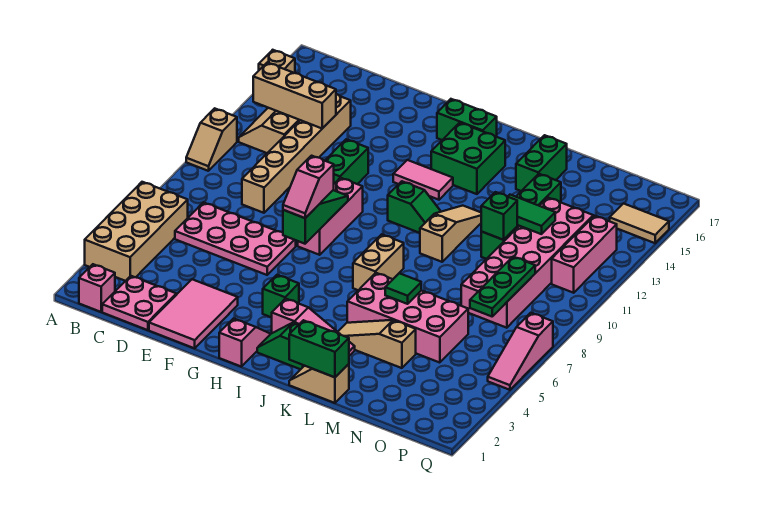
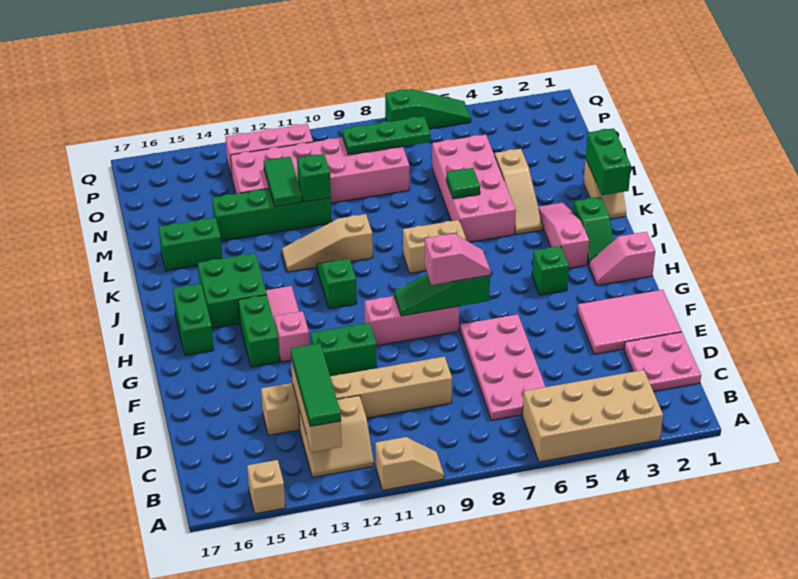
pink 1x1 brick [79,264,115,312] -> pink 1x1 brick moved to [274,311,309,362]
none -> green 1x3 tile [291,343,341,427]
none -> green 1x2 brick [238,295,280,367]
tan 1x2 tile [610,203,669,243] -> none
pink 1x3 slope [488,313,553,390] -> green 1x3 slope [385,89,471,129]

